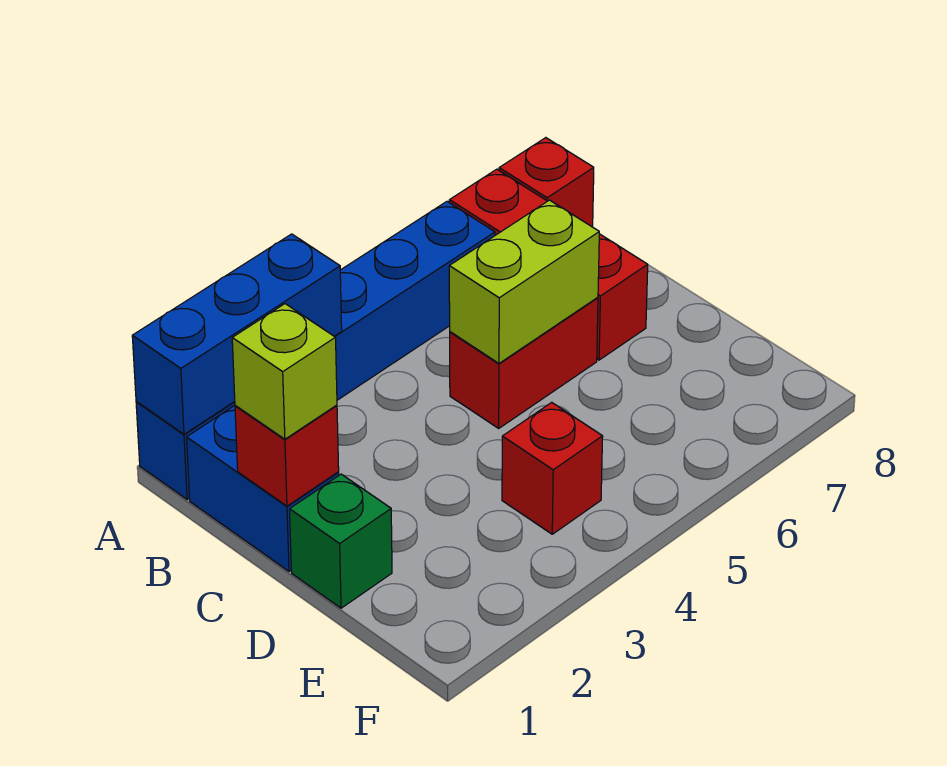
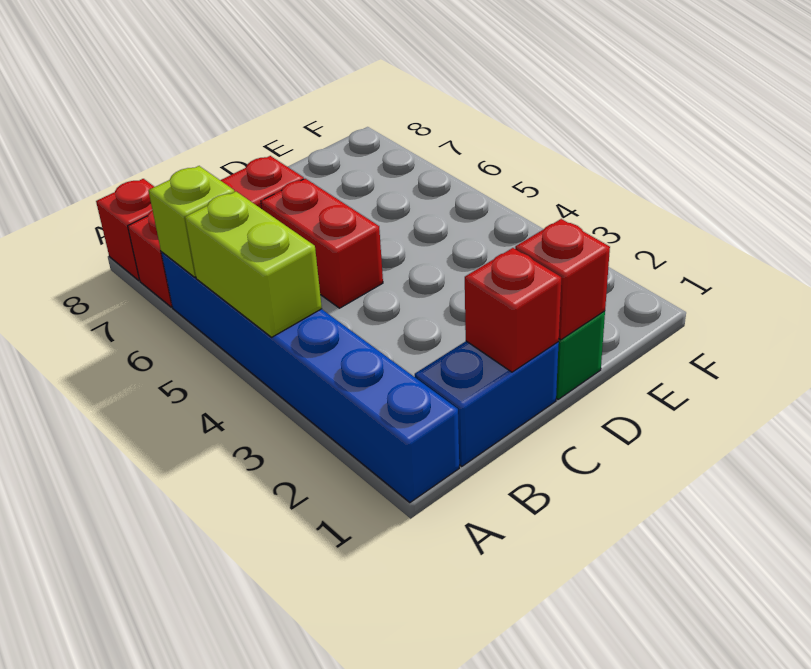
blue 1x3 brick [132,234,342,434] -> none
lime 1x1 brick [232,304,337,439] -> lime 1x1 brick moved to [149,166,234,277]
lime 1x2 brick [449,200,599,363] -> lime 1x2 brick moved to [185,192,322,337]
red 1x1 brick [502,402,603,534] -> red 1x1 brick moved to [515,219,610,340]

